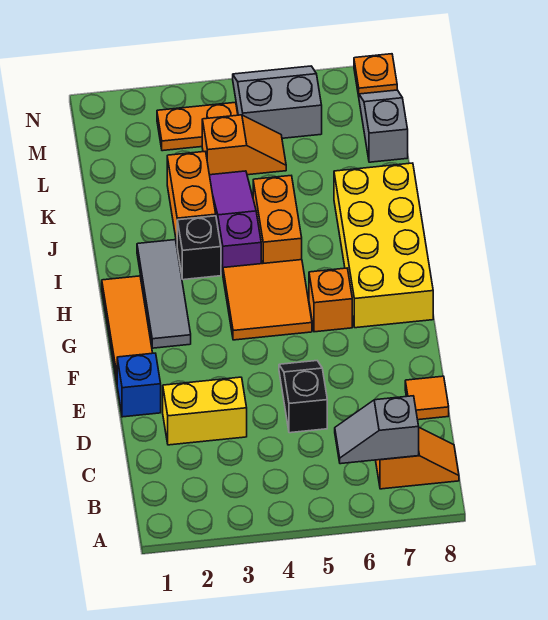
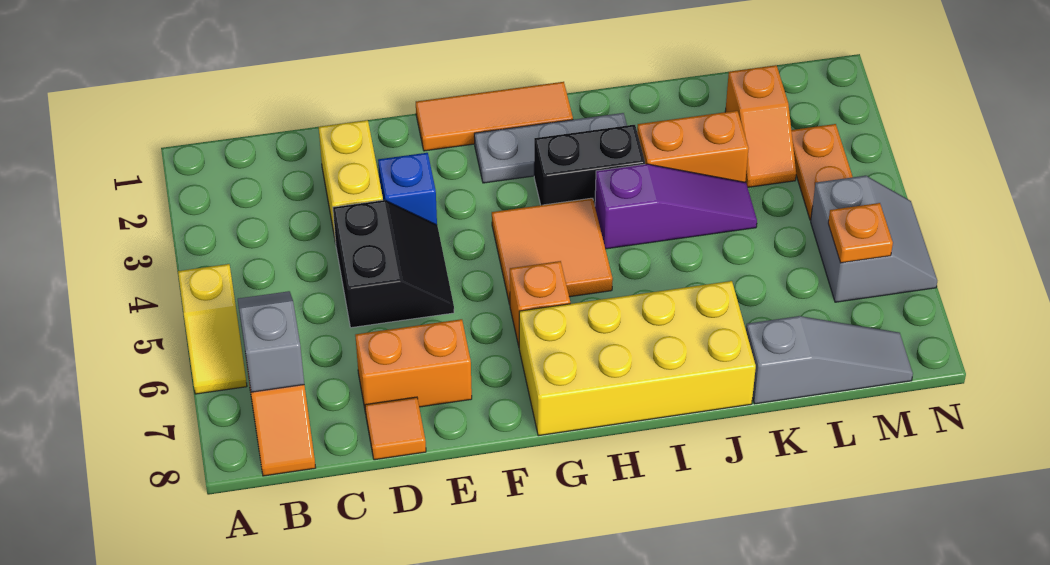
none -> yellow 1x2 slope [178,264,247,394]
black 1x2 slope [279,361,327,433] -> black 2x2 slope [333,200,454,328]
blue 1x1 brick [117,353,161,417] -> blue 1x1 brick moved to [378,153,437,225]
grey 1x3 tile [137,240,191,348] -> grey 1x3 plate [474,113,627,183]
black 1x1 brick [177,216,221,280] -> black 1x2 brick [534,125,645,205]
orange 1x2 brick [253,176,302,264] -> orange 1x2 brick moved to [355,319,472,412]
orange 1x2 slope [202,115,286,175] -> orange 1x2 slope moved to [725,65,796,187]
grey 1x2 slope [359,90,408,162] -> grey 1x3 slope [746,316,913,404]
orange 1x1 plate [354,54,397,96] -> orange 1x1 plate moved to [828,203,893,263]

